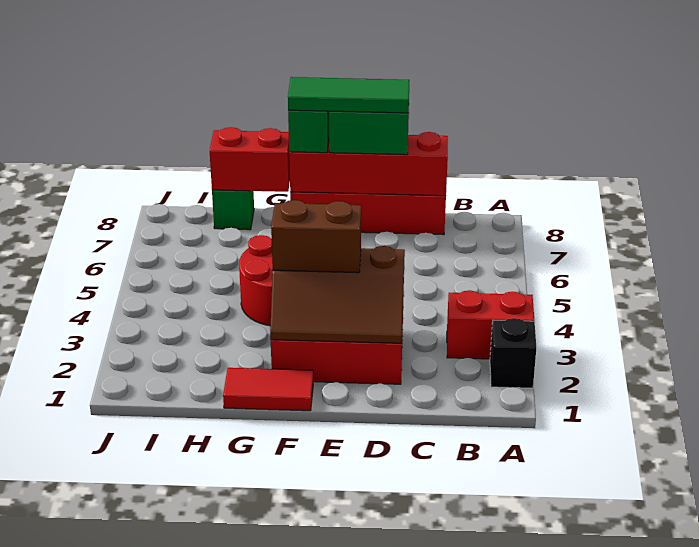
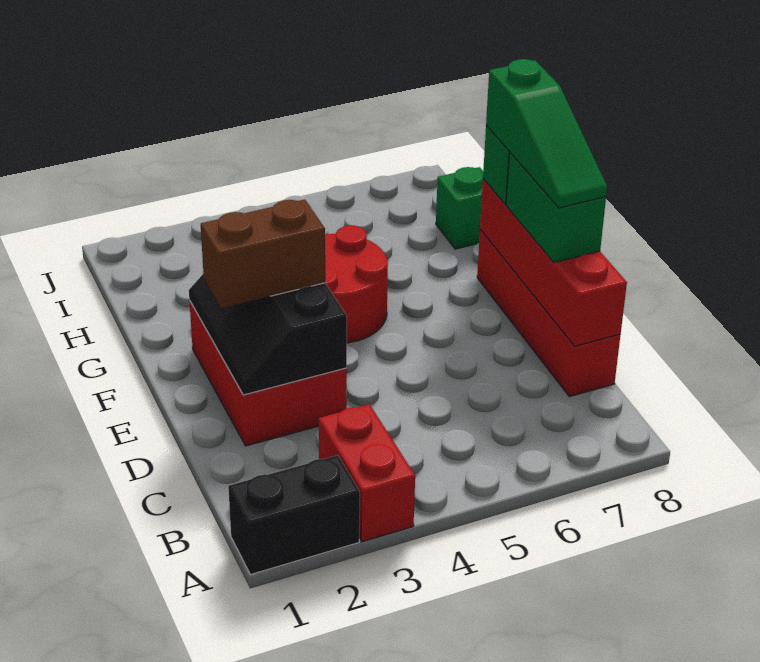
black 1x1 brick [490,318,536,388] -> black 1x2 brick [228,455,360,575]
brown 2x3 slope [270,246,405,343] -> black 2x3 slope [189,274,347,395]
green 1x3 tile [288,77,409,113] -> green 1x3 slope [486,59,607,208]
brown 1x2 brick [271,200,361,273] -> brown 1x2 brick turned to [201,200,325,308]
red 1x2 tile [223,368,313,411] -> none
red 1x2 brick [210,127,290,192] -> none

